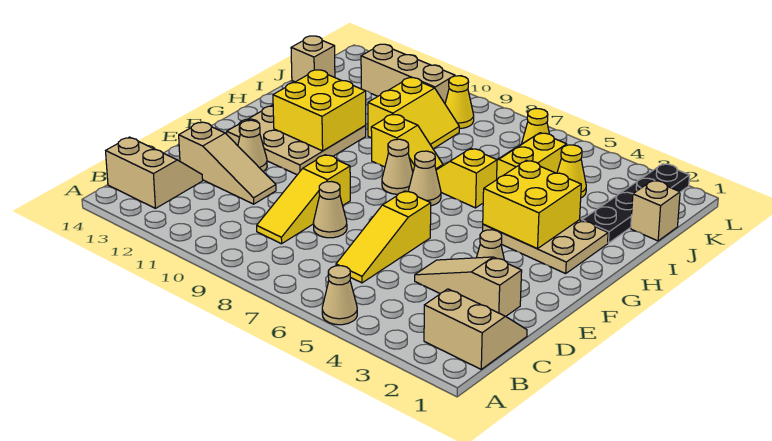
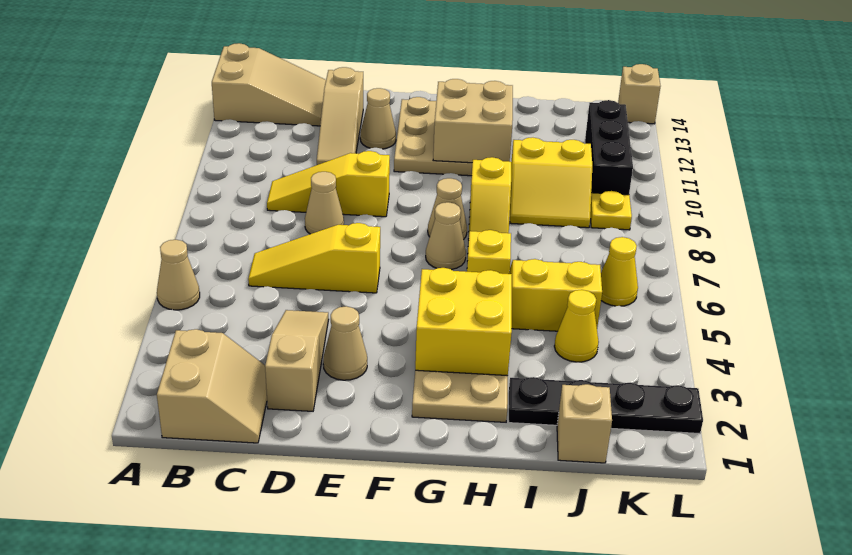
tan 2x2 slope [106,137,203,208] -> tan 2x3 slope [212,43,326,126]
yellow 2x2 brick [273,70,366,151] -> tan 2x2 brick [433,79,513,163]
tan 1x1 brick [291,36,335,82] -> tan 1x1 brick moved to [618,64,661,124]
yellow 1x1 cone [445,76,474,129] -> yellow 1x1 plate [590,191,632,230]
tan 1x3 brick [361,44,455,103] -> black 1x3 brick [585,100,633,195]

